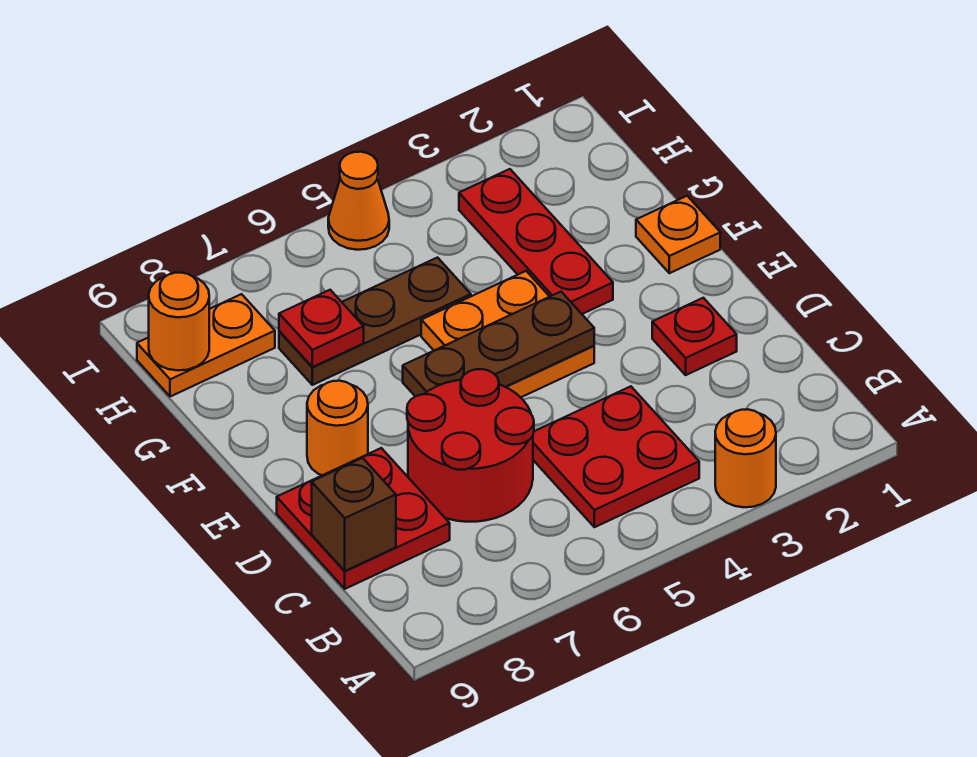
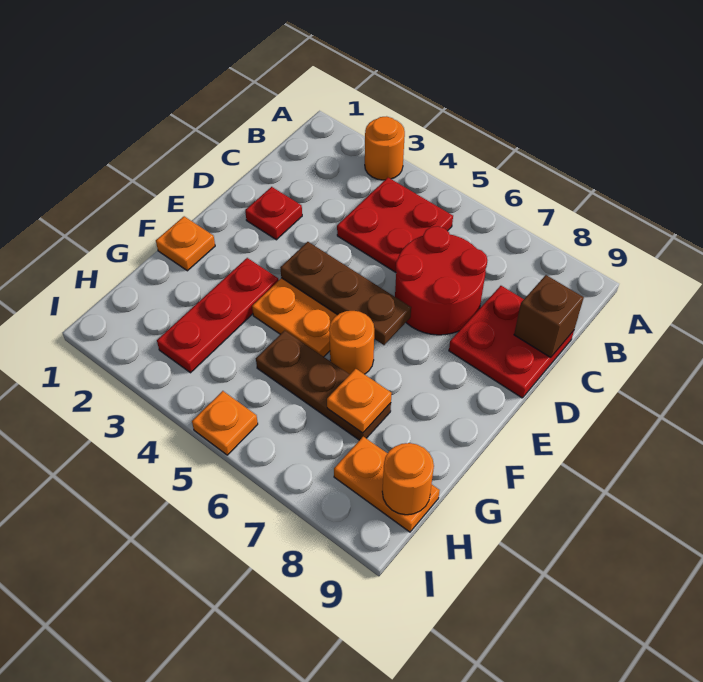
orange 1x1 round brick [307,381,368,475] -> orange 1x1 round brick moved to [329,311,374,374]
red 1x1 plate [279,290,364,367] -> orange 1x1 plate [327,369,392,433]
orange 1x1 cone [328,152,389,250] -> orange 1x1 plate [192,391,258,455]

